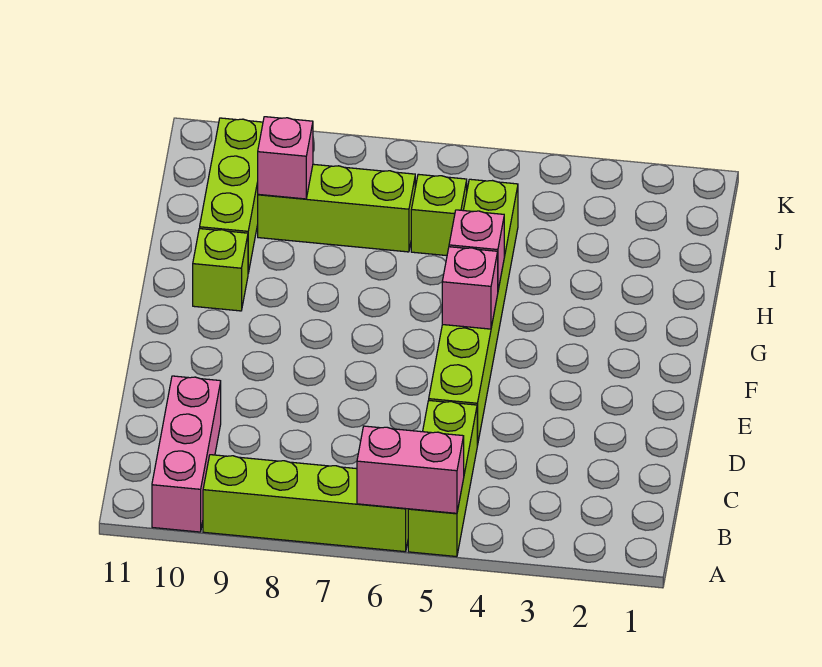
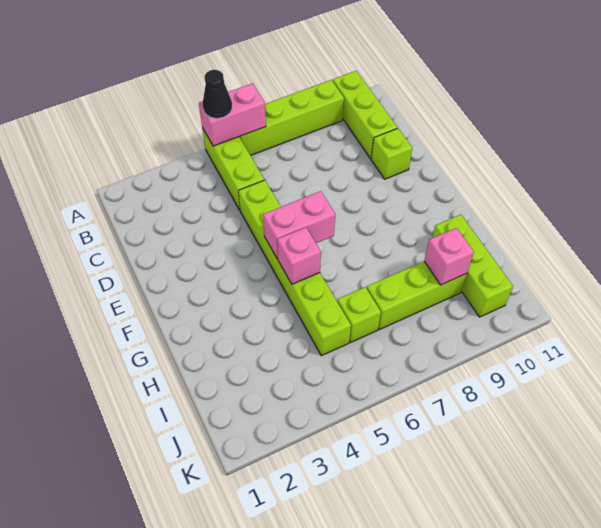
none -> black 1x1 cone [203,70,232,118]
pink 1x3 brick [152,376,221,532] -> lime 1x3 brick [333,71,397,159]
pink 1x1 brick [442,247,498,329] -> pink 1x2 brick [263,191,335,259]
lime 1x1 brick [193,229,248,311] -> lime 1x1 brick moved to [371,128,412,179]

